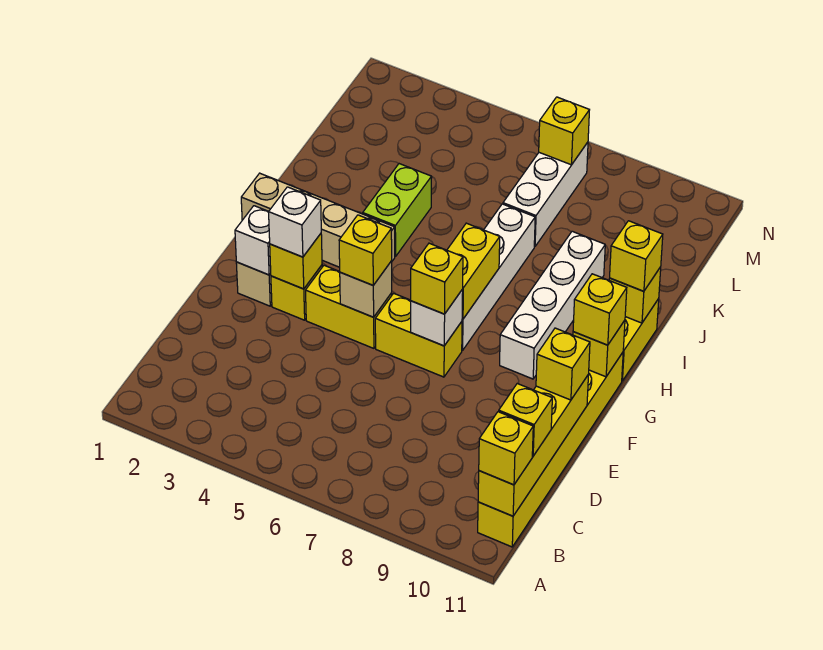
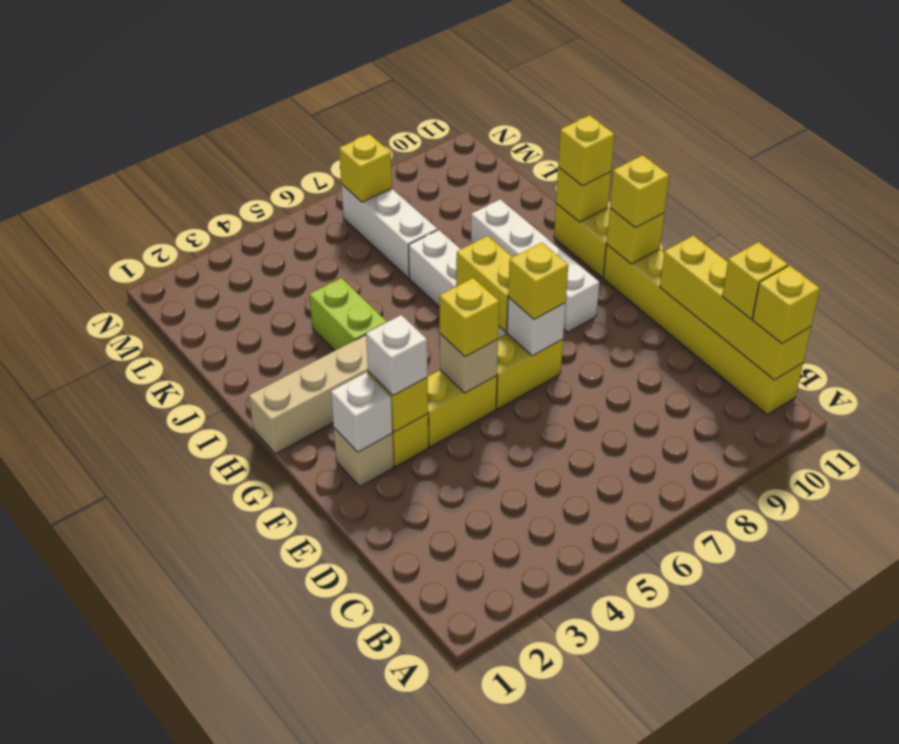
yellow 1x1 brick [536,328,590,400] -> none

